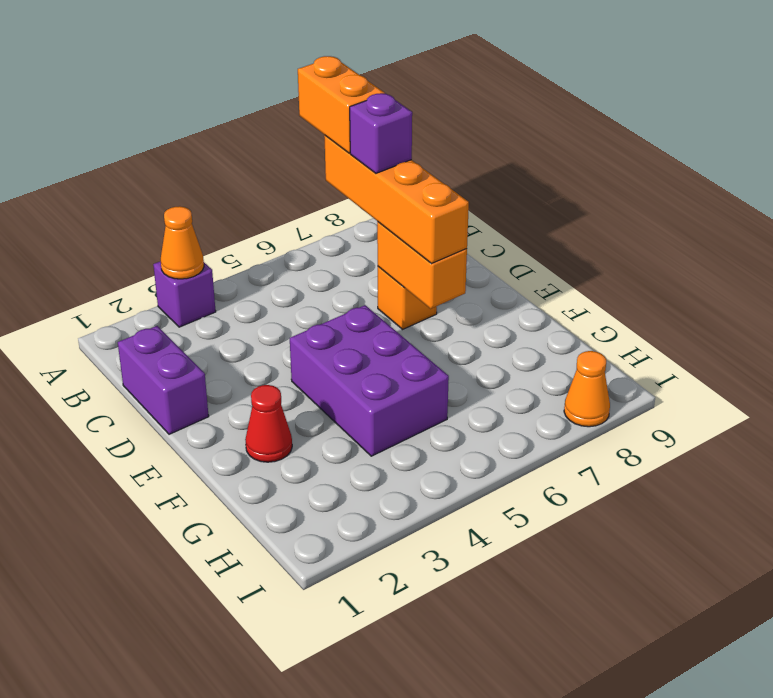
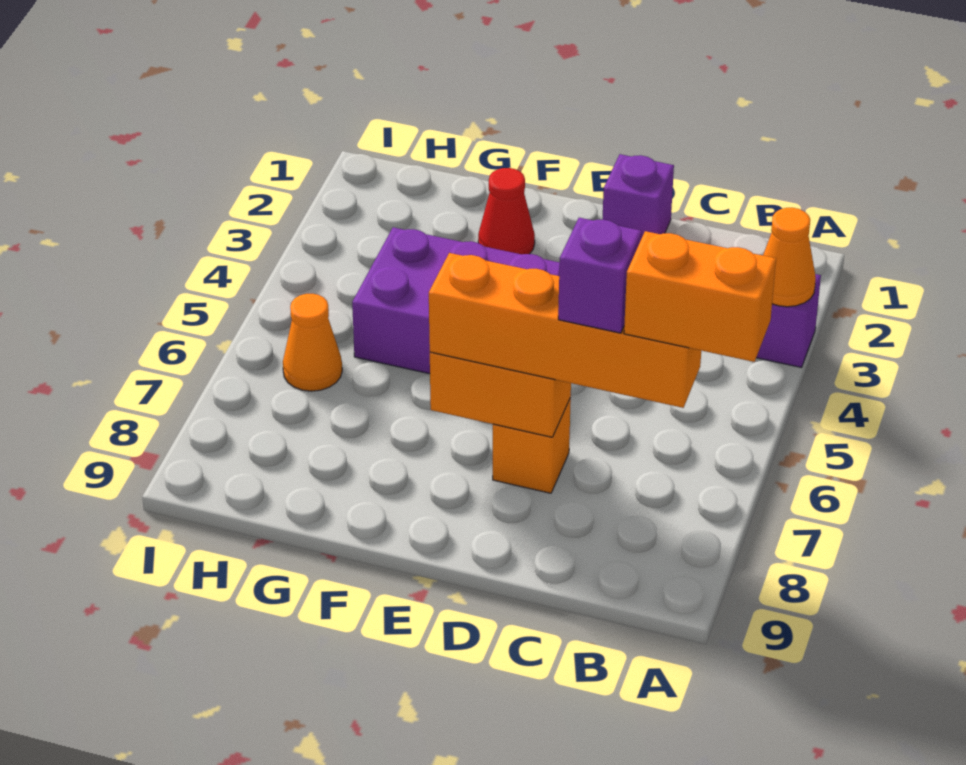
purple 1x2 brick [118,326,209,434] -> purple 1x1 brick [602,154,674,238]
orange 1x1 cone [564,351,610,427] -> orange 1x1 cone moved to [283,294,342,391]

